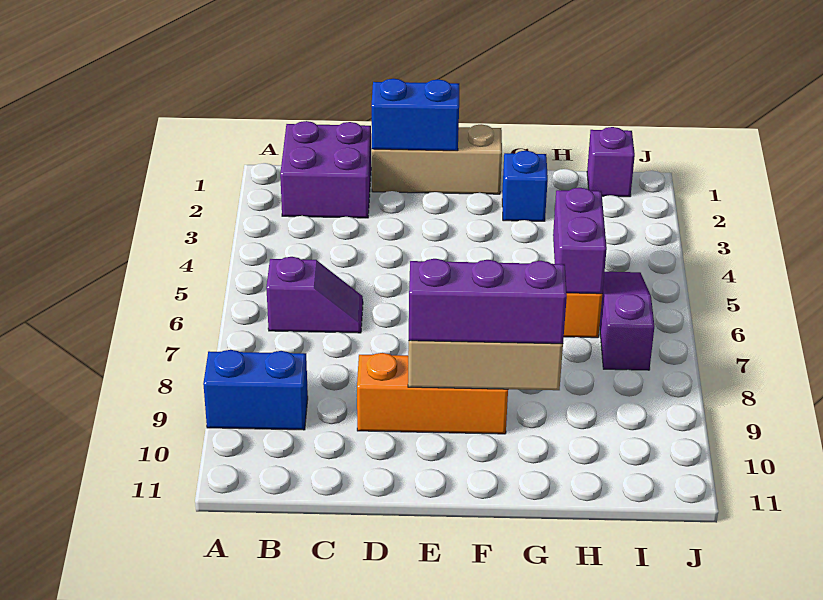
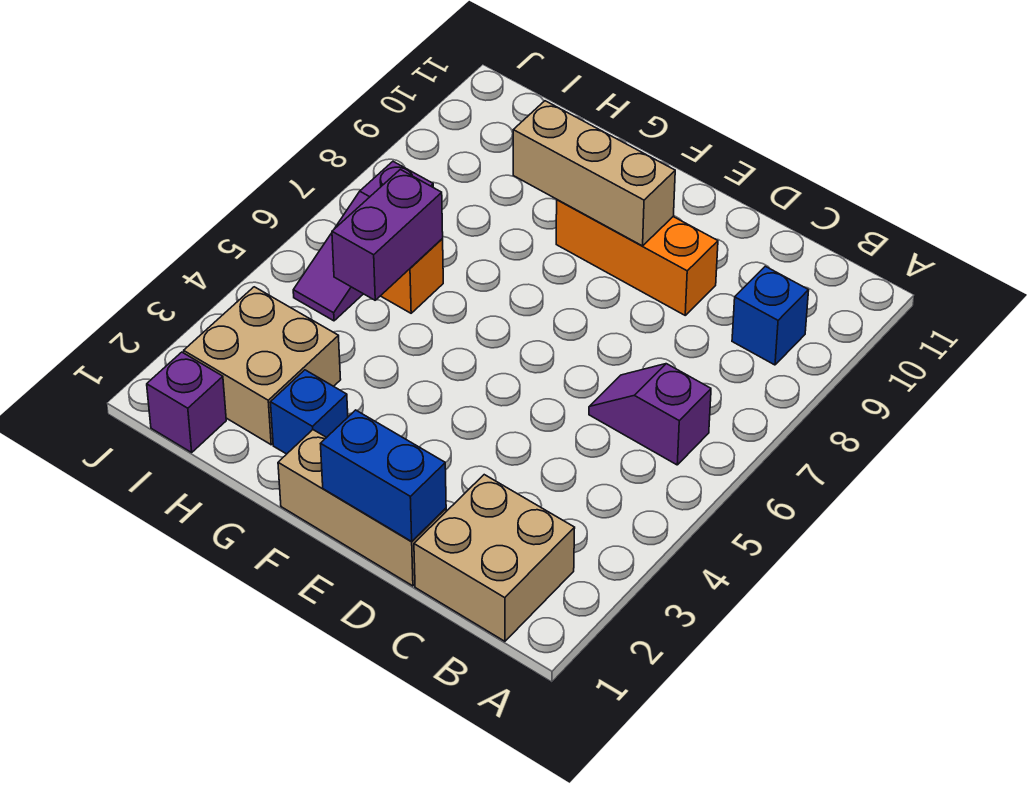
blue 1x2 brick [203,350,308,430] -> blue 1x1 brick [732,266,809,365]
purple 2x2 brick [280,121,371,218] -> tan 2x2 brick [414,475,575,641]
purple 1x3 brick [409,259,567,344] -> none
none -> tan 2x2 brick [184,287,341,445]

